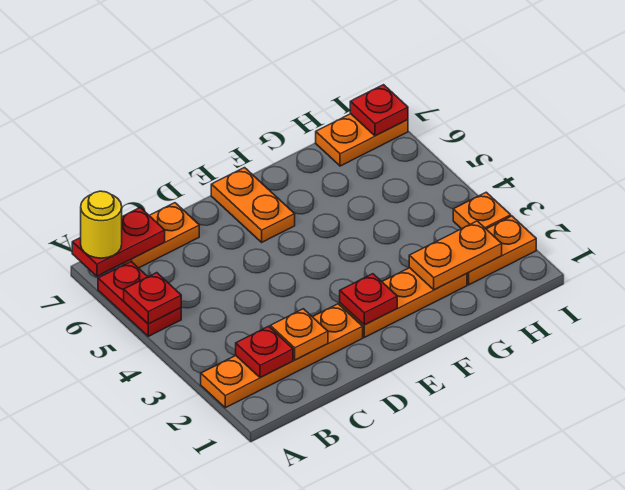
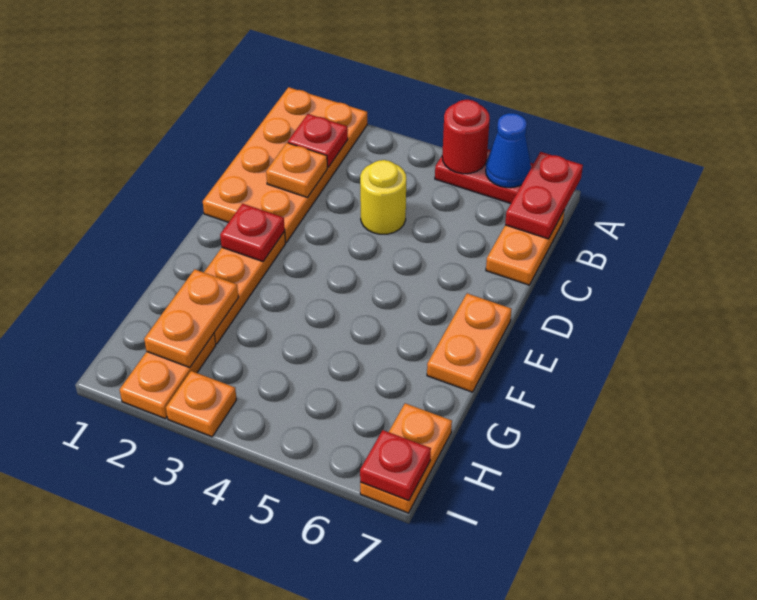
orange 1x4 plate [201,304,363,408] -> orange 2x4 plate [203,87,367,242]
red 1x1 plate [124,273,181,324] -> red 1x1 round brick [442,100,490,174]
none -> blue 1x1 cone [486,113,531,188]
yellow 1x1 round brick [81,191,122,258] -> yellow 1x1 round brick moved to [360,160,406,234]
orange 1x2 plate [211,168,295,242] -> orange 1x2 plate turned to [427,293,512,392]

